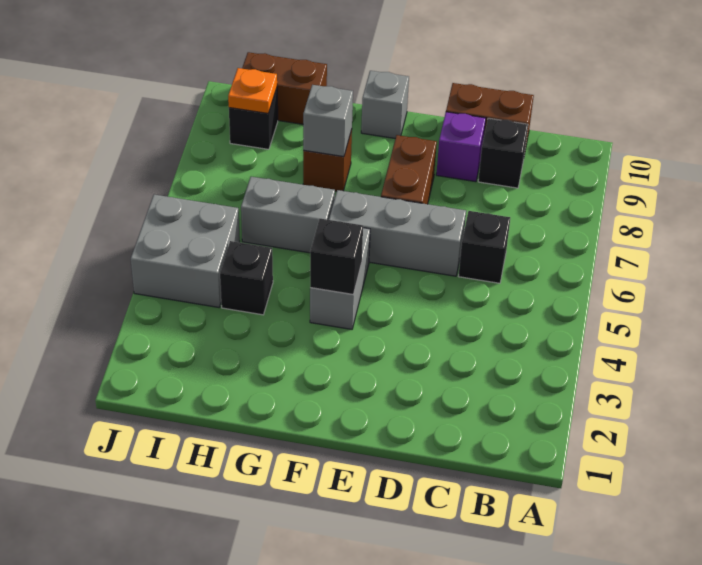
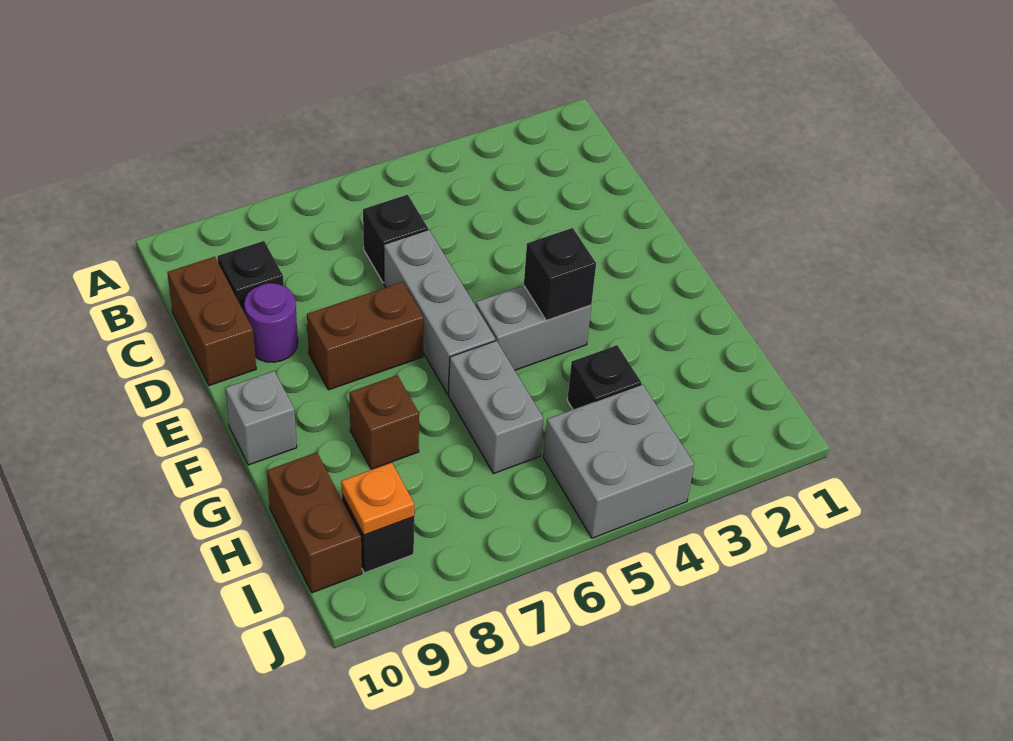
purple 1x1 brick [436,112,486,182] -> purple 1x1 round brick [244,283,298,362]
grey 1x1 brick [303,85,353,157] -> none

